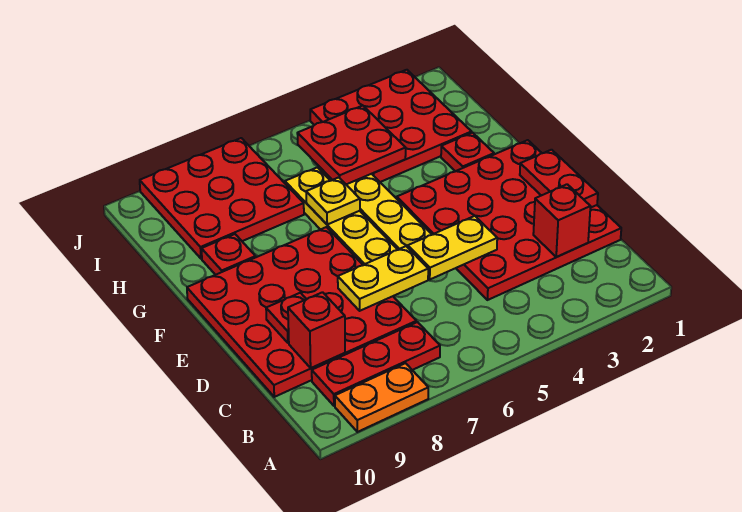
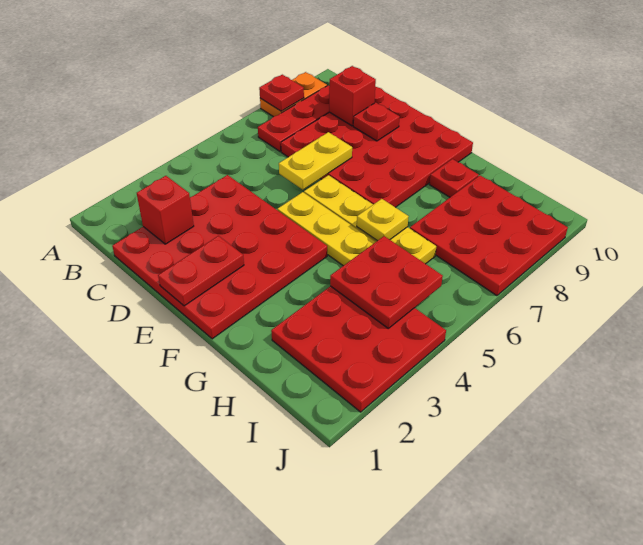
red 1x2 plate [520,150,598,208] -> red 1x2 plate turned to [158,236,244,306]
yellow 1x2 plate [408,216,497,279] -> none
red 1x1 plate [441,133,494,171] -> red 1x1 plate moved to [259,75,304,111]

